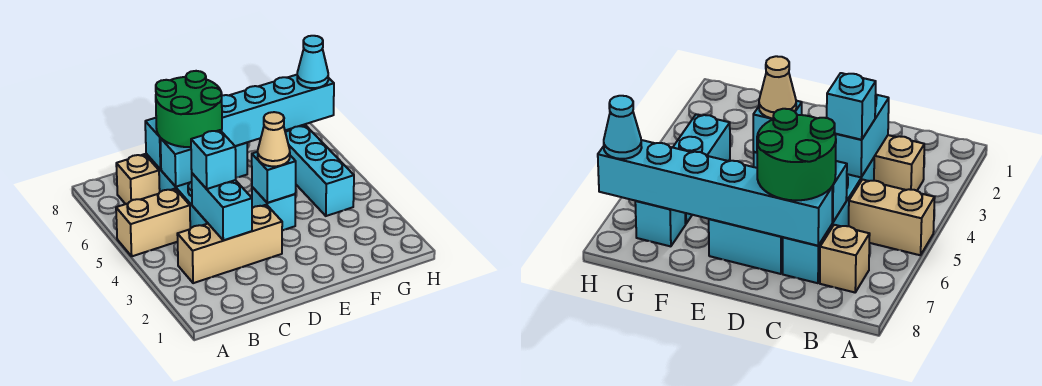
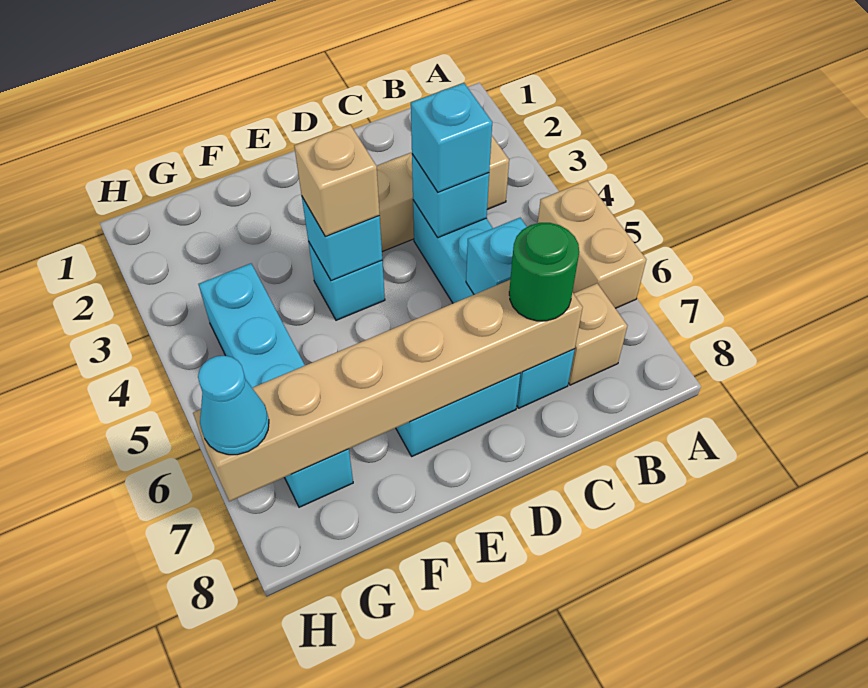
tan 1x2 brick [116,189,190,256] -> tan 1x2 brick turned to [538,181,646,308]
cyan 1x2 brick [192,173,252,240] -> cyan 1x1 brick [412,154,489,238]
green 2x2 round brick [156,71,222,147] -> green 1x1 round brick [509,223,579,321]
cyan 1x6 brick [145,75,334,169] -> tan 1x6 brick [193,280,583,501]
tan 1x1 cone [258,112,290,166] -> tan 1x1 brick [294,125,380,236]

